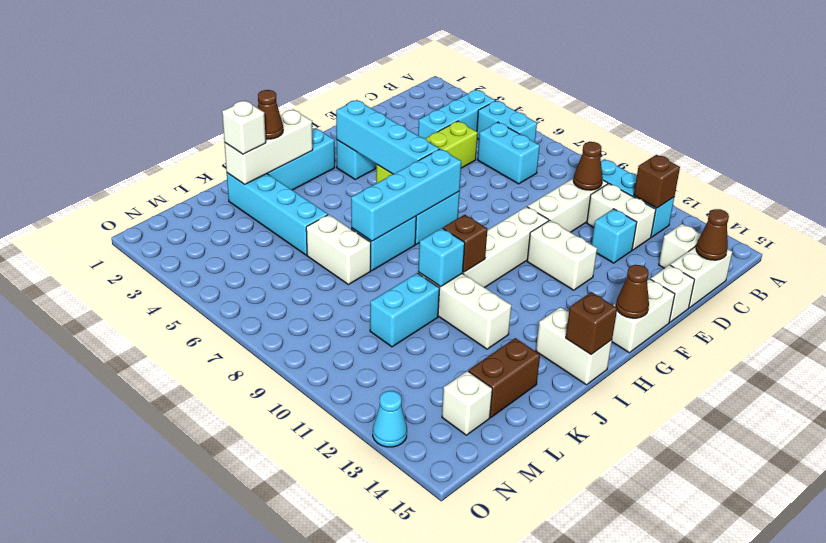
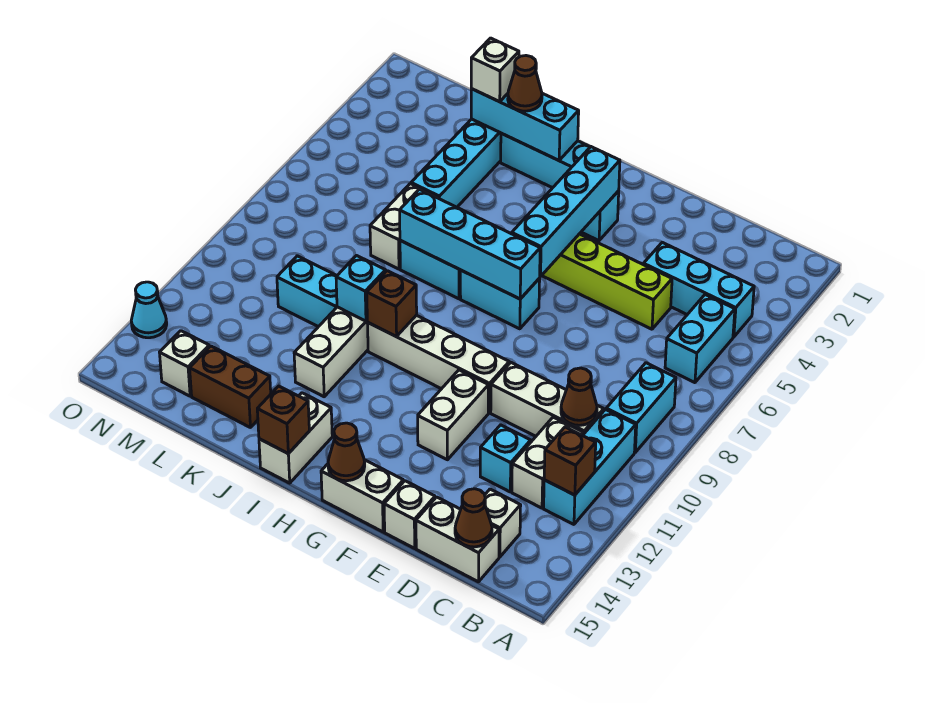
cyan 1x2 brick [478,122,540,184] -> cyan 1x2 brick moved to [606,363,676,452]
white 1x3 brick [224,110,313,185] -> cyan 1x3 brick [471,89,579,160]

